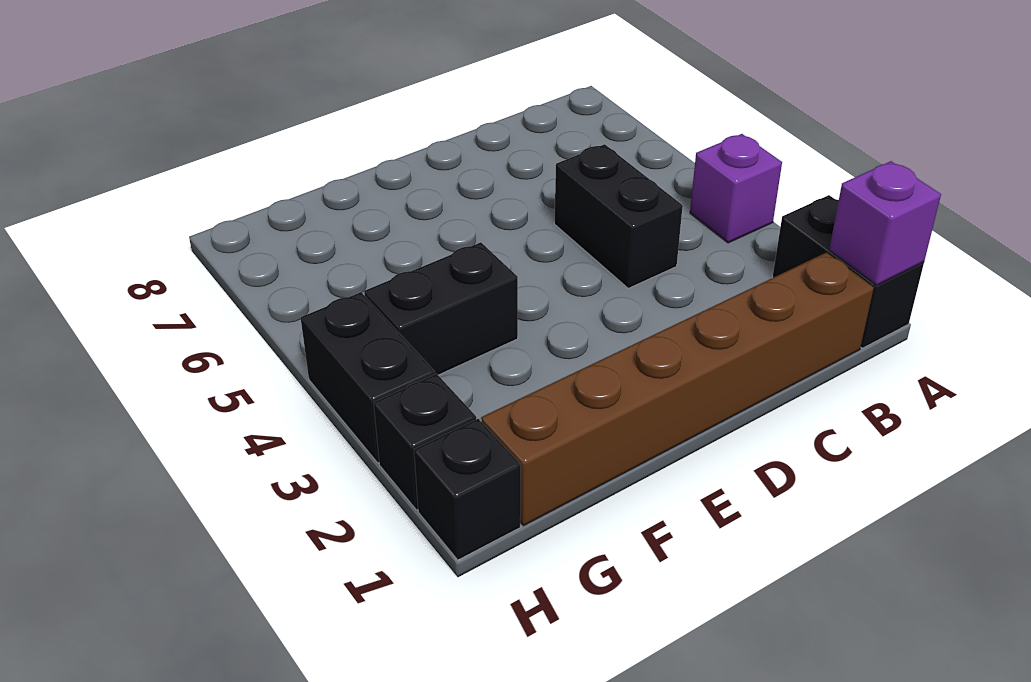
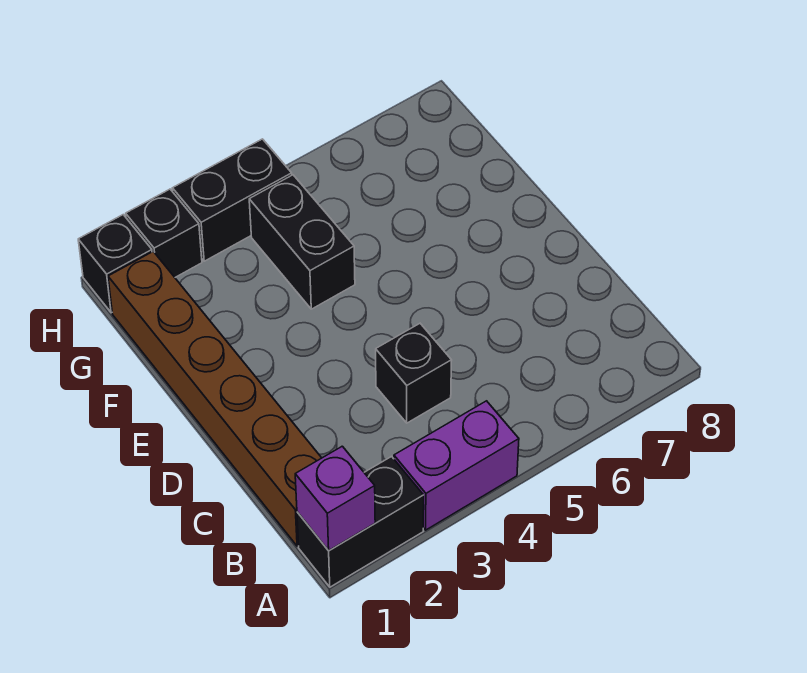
purple 1x1 brick [690,134,782,243] -> purple 1x2 brick [394,401,519,530]
black 1x2 brick [554,144,683,288] -> black 1x1 brick [376,324,452,423]

